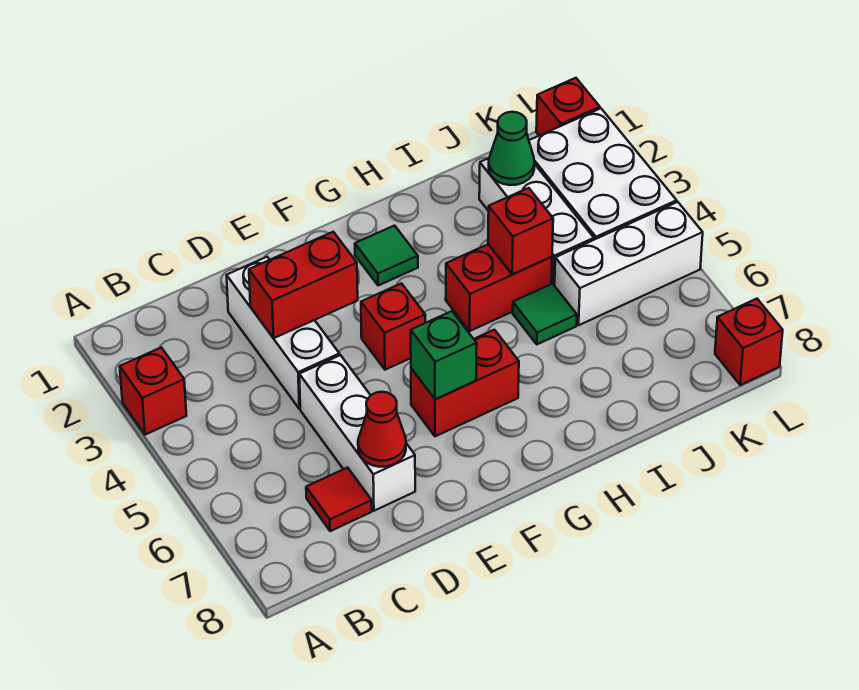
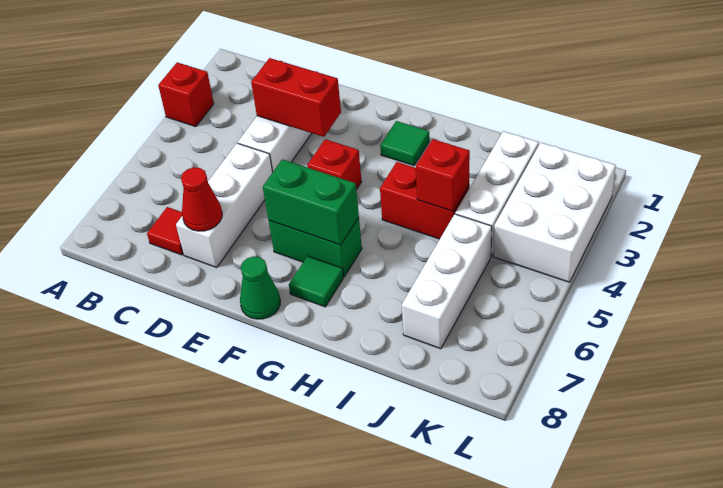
red 1x2 brick [411,330,519,436] -> green 1x2 brick [269,218,362,277]
green 1x1 brick [411,311,477,399] -> green 1x2 brick [263,159,359,245]
green 1x1 tile [513,284,577,344] -> green 1x1 tile moved to [289,256,343,307]
green 1x1 cone [489,112,534,185] -> green 1x1 cone moved to [240,256,280,319]
white 1x3 brick [555,202,703,325] -> white 1x3 brick turned to [402,214,492,349]
red 1x1 brick [536,78,600,136] -> none
red 1x1 brick [715,299,783,385] -> none

